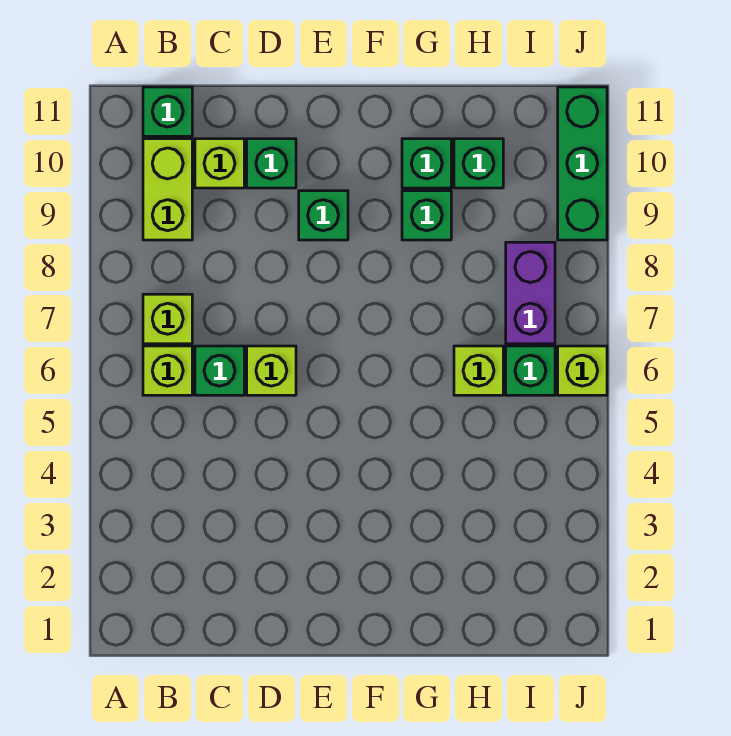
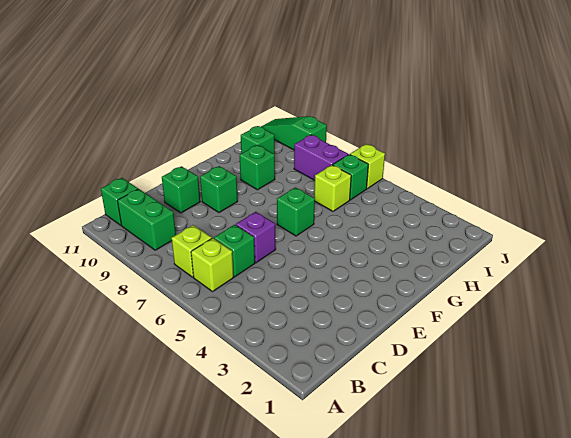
lime 1x2 brick [143,139,192,240] -> green 1x2 brick [117,189,176,250]
lime 1x1 brick [195,139,244,188] -> none
lime 1x1 brick [247,346,296,395] -> purple 1x1 brick [236,212,276,263]
green 1x1 brick [402,139,451,188] -> green 1x1 brick moved to [277,187,315,236]
green 1x3 brick [558,87,607,240] -> green 1x3 slope [261,116,327,150]

